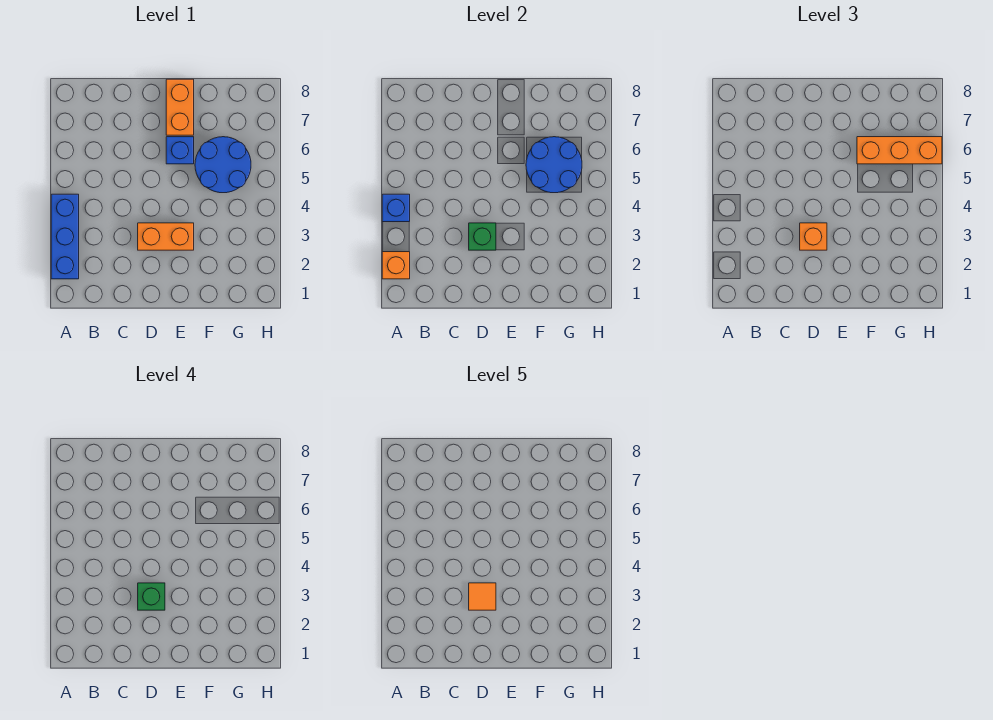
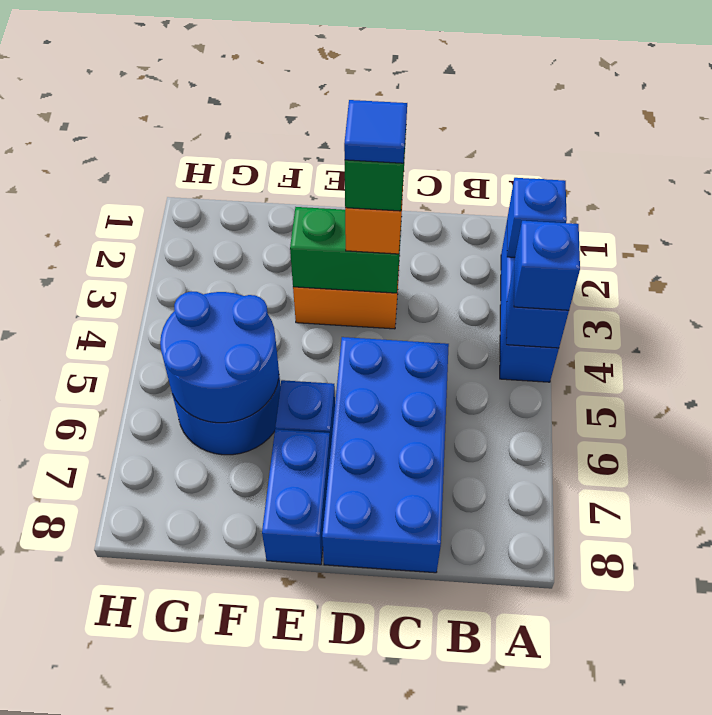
orange 1x1 brick [382,252,410,279] -> blue 1x1 brick [507,178,567,257]
none -> blue 1x1 brick [514,221,580,310]
none -> blue 2x4 brick [322,337,449,573]
green 1x1 brick [469,223,496,250] -> green 1x2 brick [290,207,402,293]
orange 1x1 tile [469,583,496,610] -> blue 1x1 tile [344,100,407,163]
orange 1x2 brick [166,79,194,135] -> blue 1x2 brick [262,429,330,565]
orange 1x3 brick [857,137,942,164] -> none

